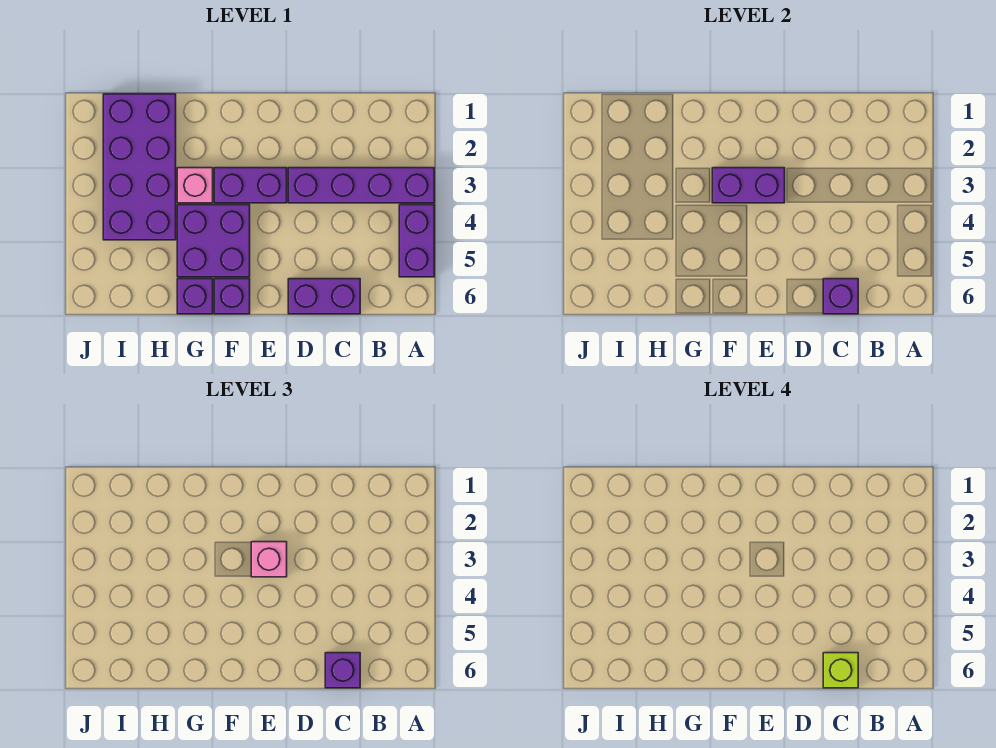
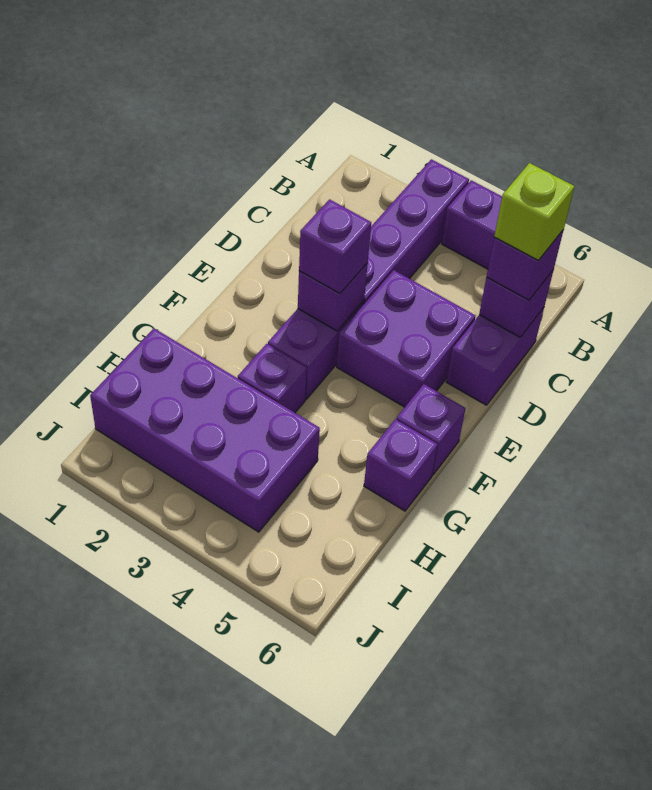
purple 1x2 brick [712,168,785,203] -> purple 1x1 brick [298,263,368,331]
pink 1x1 brick [251,542,287,577] -> purple 1x1 brick [299,199,371,294]
purple 2x2 brick [177,205,250,277] -> purple 2x2 brick moved to [337,270,475,407]
pink 1x1 brick [177,168,213,203] -> purple 1x1 brick [238,344,307,413]

